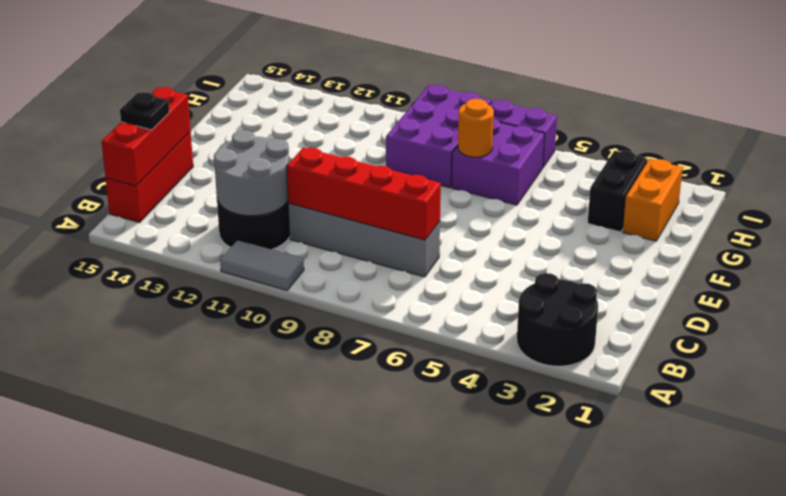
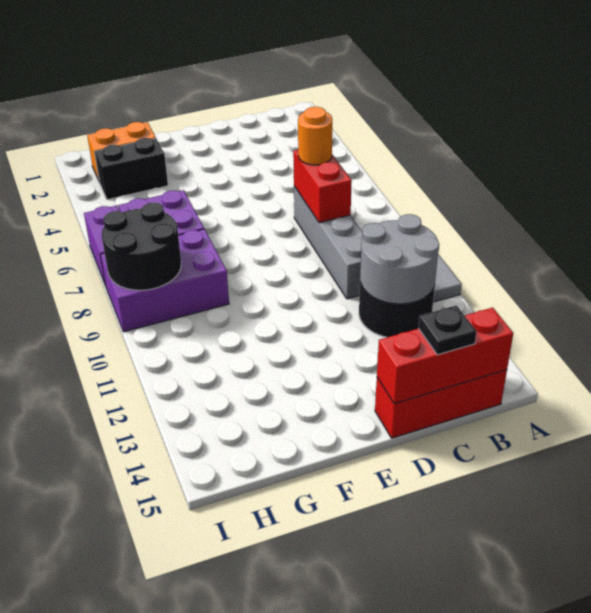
black 2x2 round brick [517,273,598,366] -> black 2x2 round brick moved to [102,203,181,290]
red 1x4 brick [287,147,441,240] -> red 1x2 brick [293,150,352,223]
orange 1x1 round brick [458,99,494,157] -> orange 1x1 round brick moved to [298,107,332,165]

